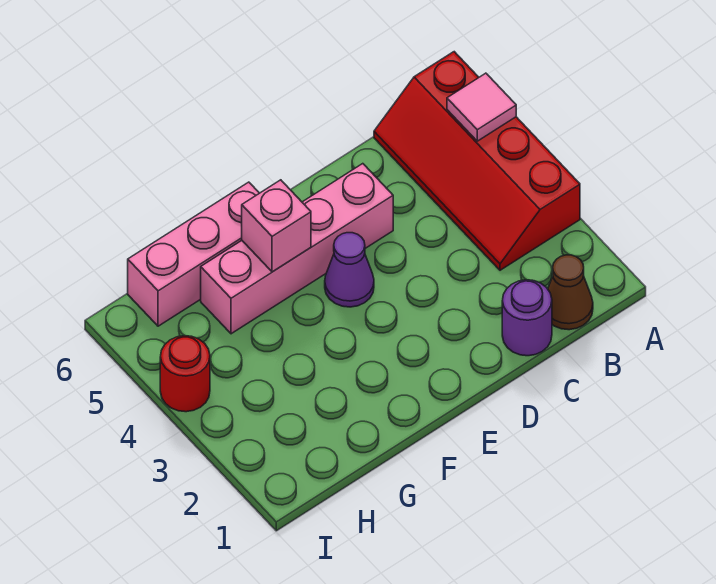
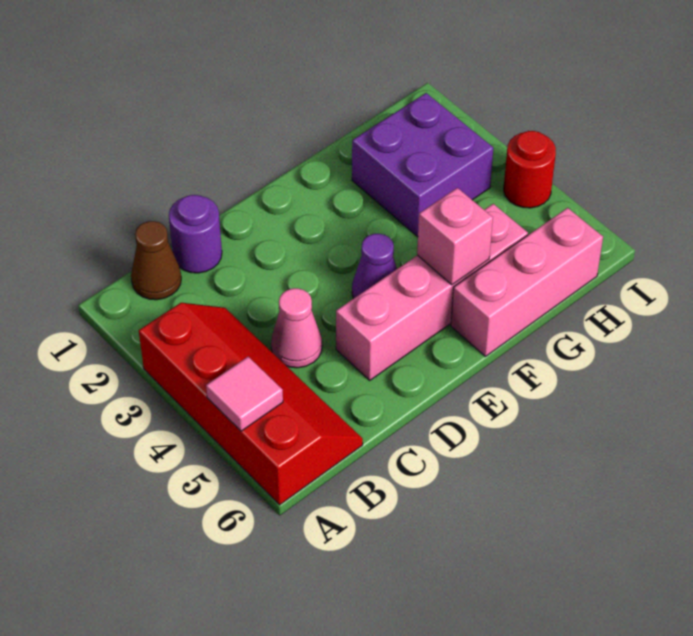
none -> pink 1x1 cone [271,288,322,368]
none -> purple 2x2 brick [352,93,493,237]

